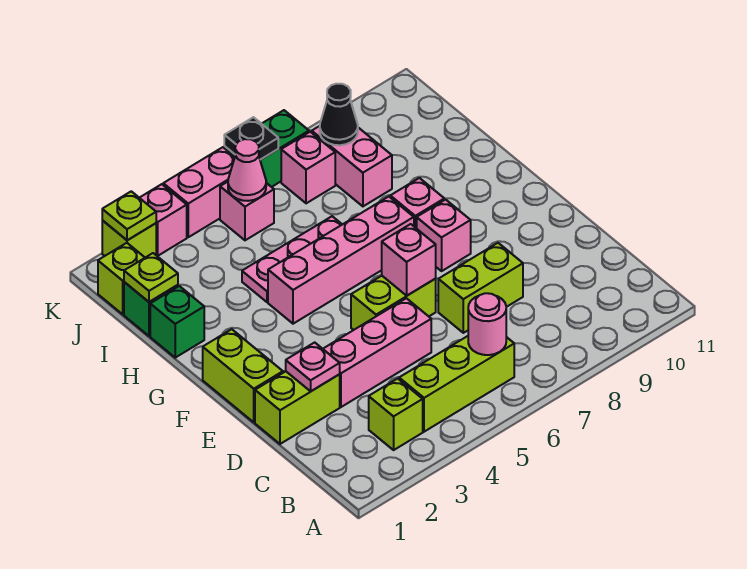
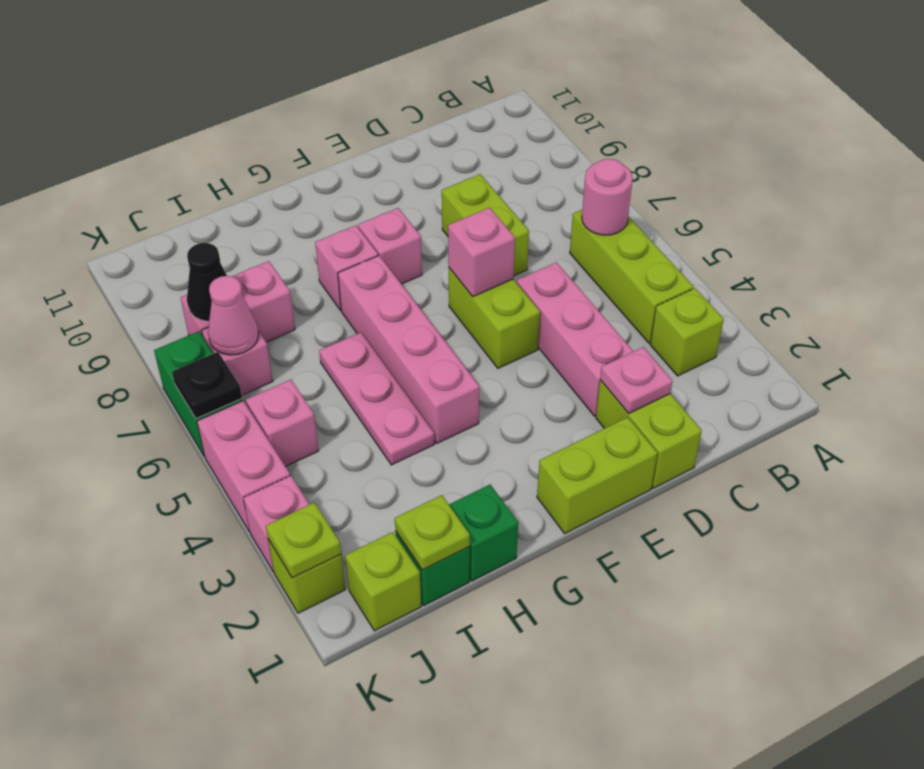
pink 1x1 cone [228,139,266,201] -> pink 1x1 cone moved to [208,276,258,355]

